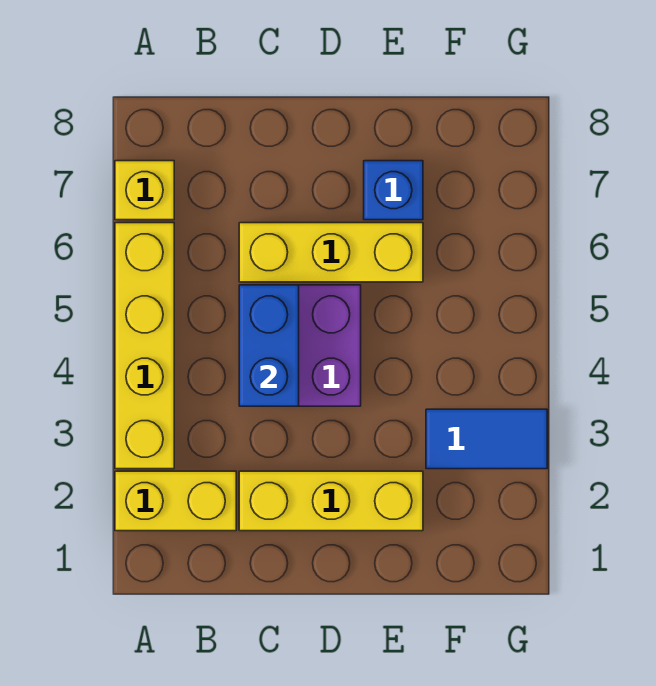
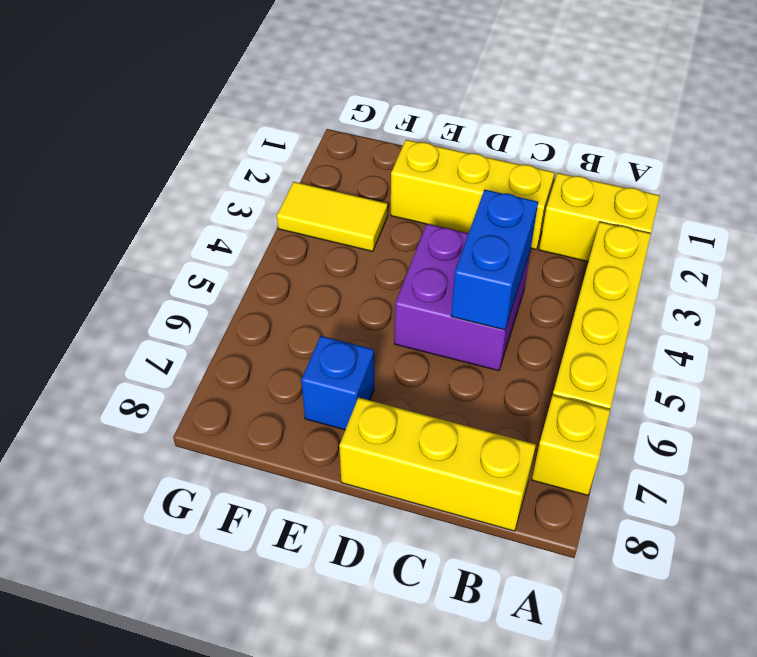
yellow 1x3 brick [239,223,423,282] -> yellow 1x3 brick moved to [339,397,536,531]
blue 1x2 tile [426,409,547,469] -> yellow 1x2 tile [277,182,388,251]

